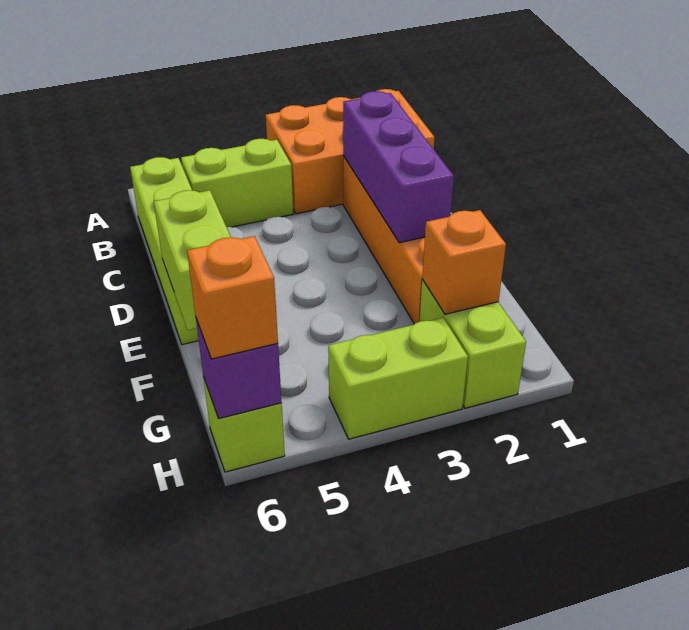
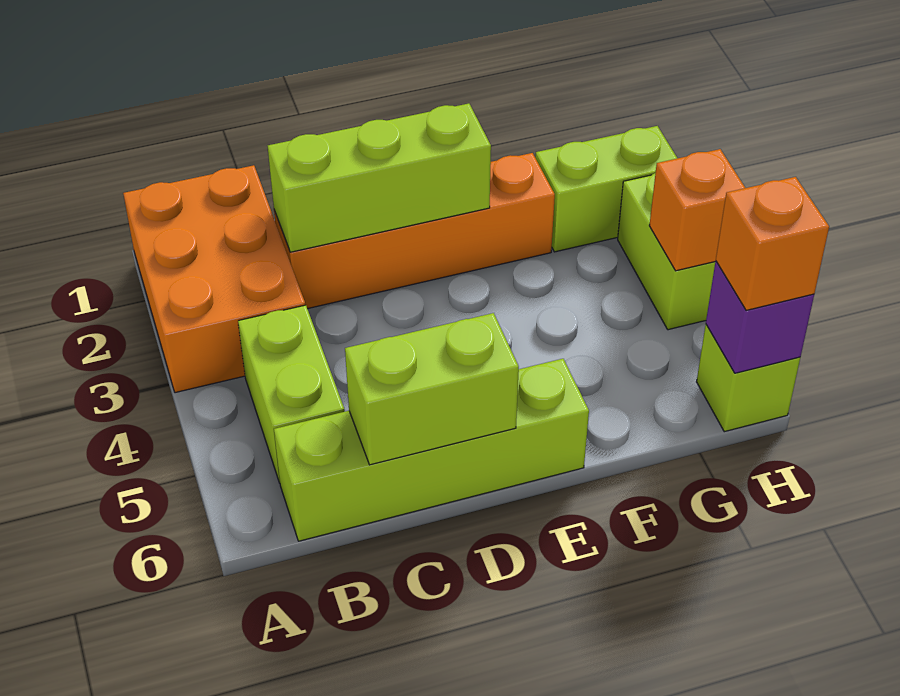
purple 1x3 brick [343,91,454,243] -> lime 1x3 brick [268,103,491,252]
lime 1x2 brick [154,190,231,330] -> lime 1x2 brick moved to [345,313,519,465]
orange 1x1 brick [422,210,506,314] -> orange 1x1 brick moved to [649,149,745,271]

